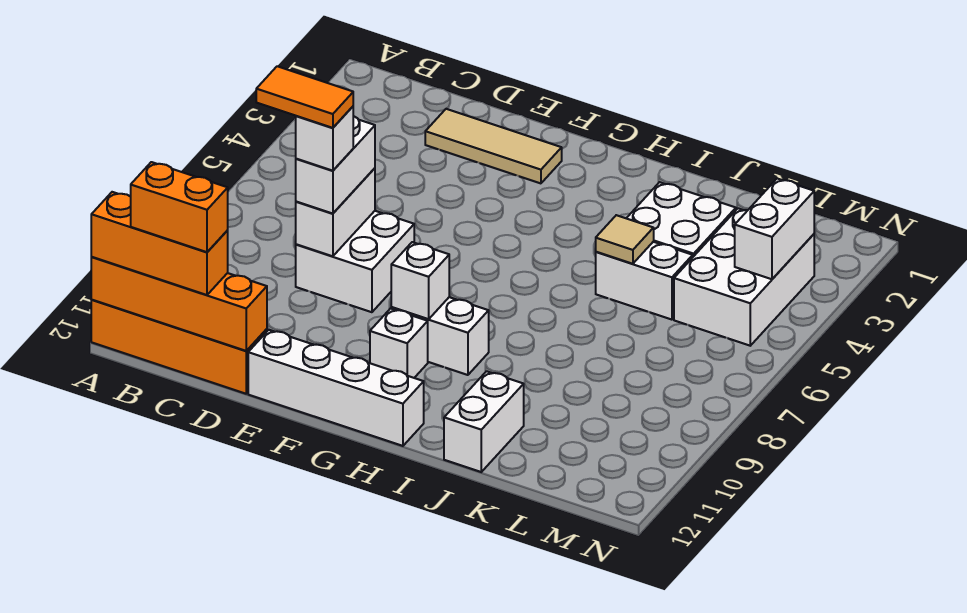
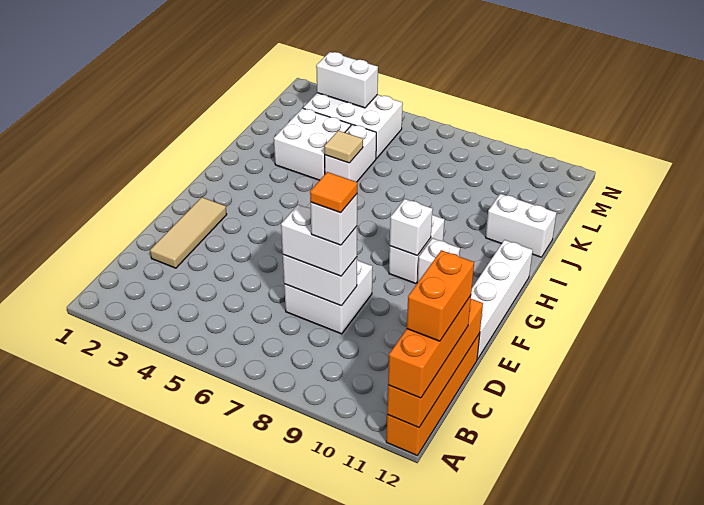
orange 1x2 tile [256,66,353,128] -> orange 1x1 tile [310,172,357,213]

